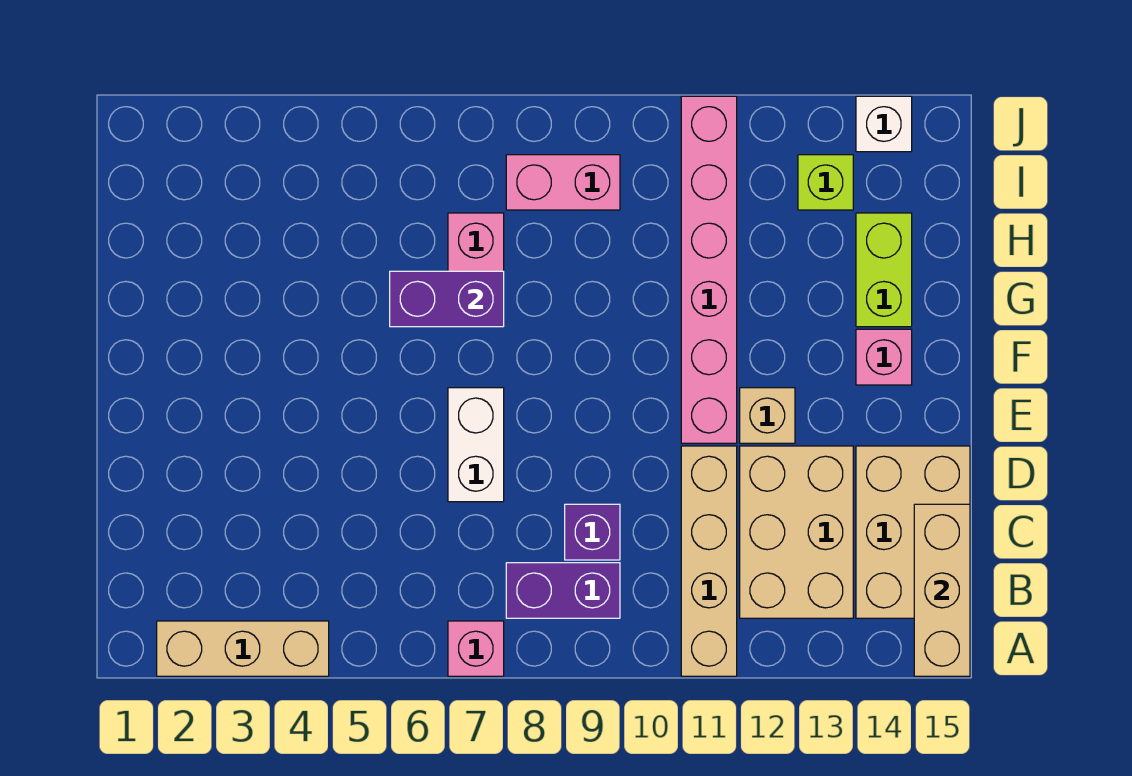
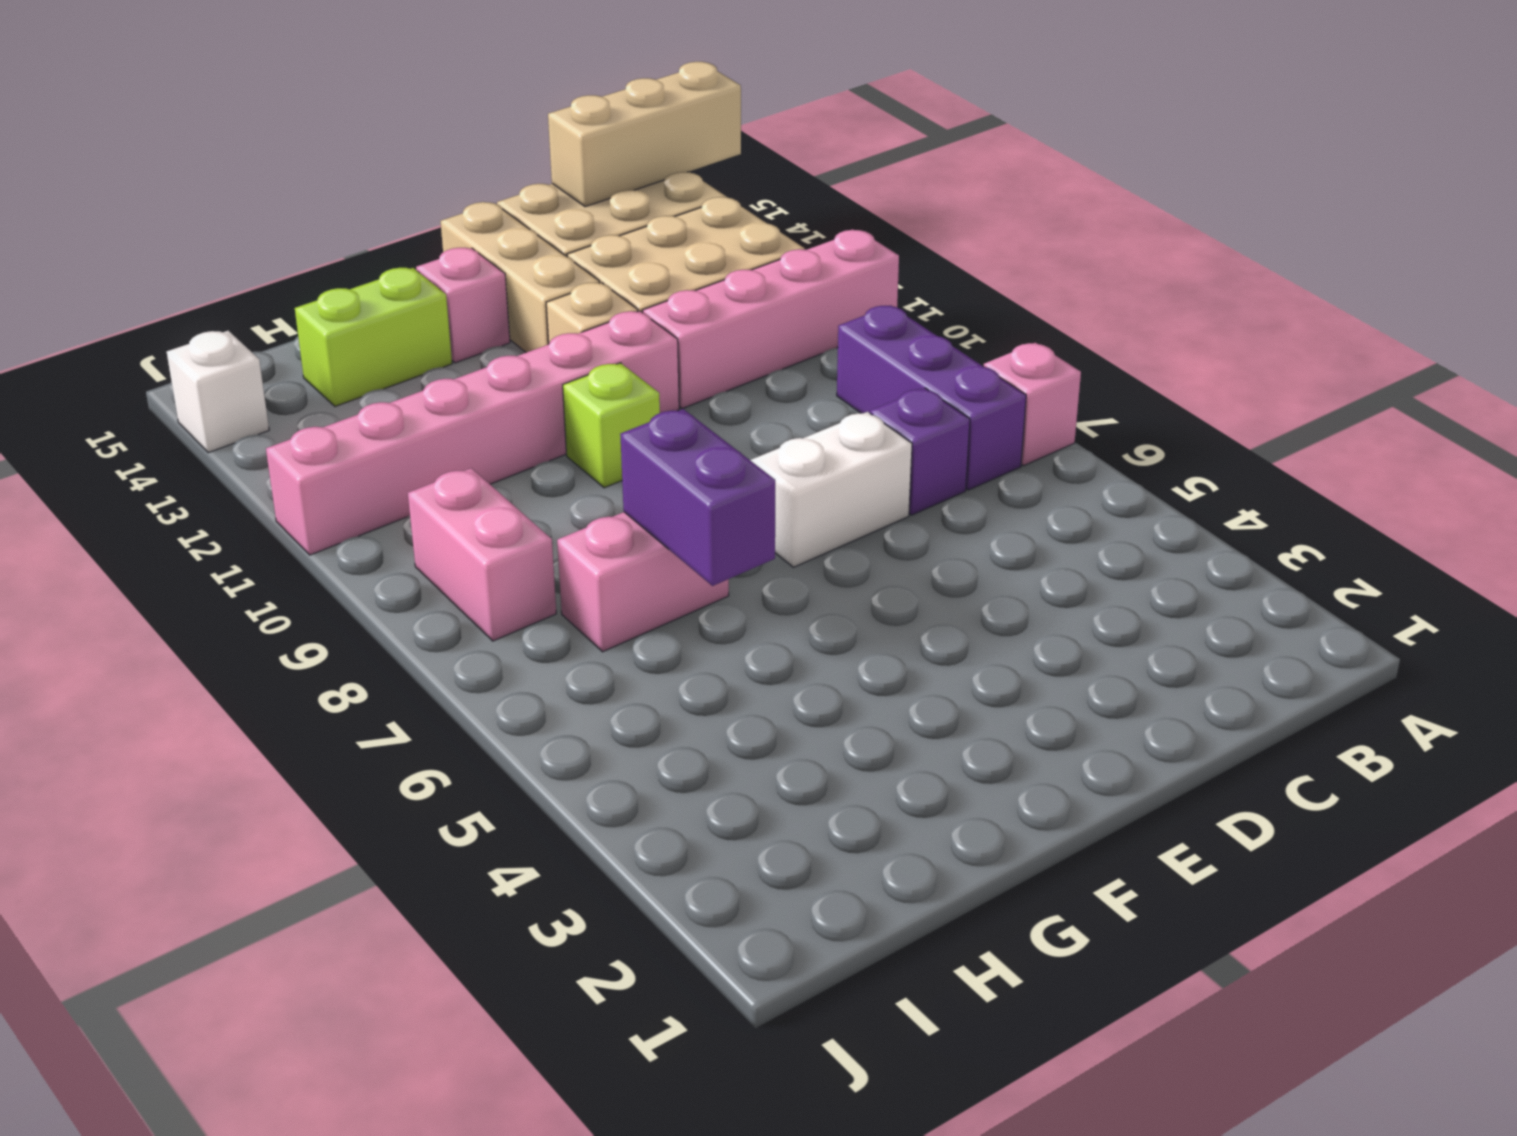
tan 1x3 brick [157,621,329,676] -> tan 1x3 brick moved to [440,202,600,353]
tan 1x4 brick [681,446,737,676] -> pink 1x4 brick [643,230,899,409]
purple 1x2 brick [506,563,620,618] -> purple 1x3 brick [837,305,1026,490]
purple 1x1 brick [565,504,620,560] -> purple 1x1 brick moved to [870,388,970,515]
lime 1x1 brick [798,155,853,210] -> lime 1x1 brick moved to [563,363,660,488]

